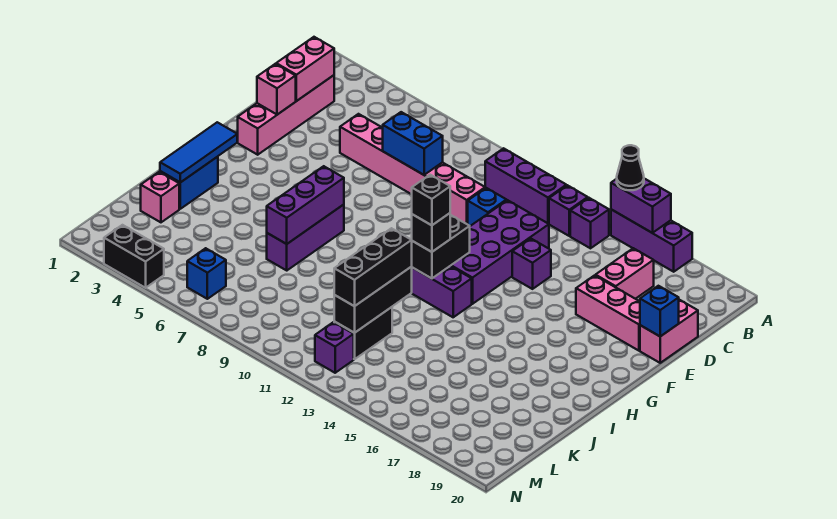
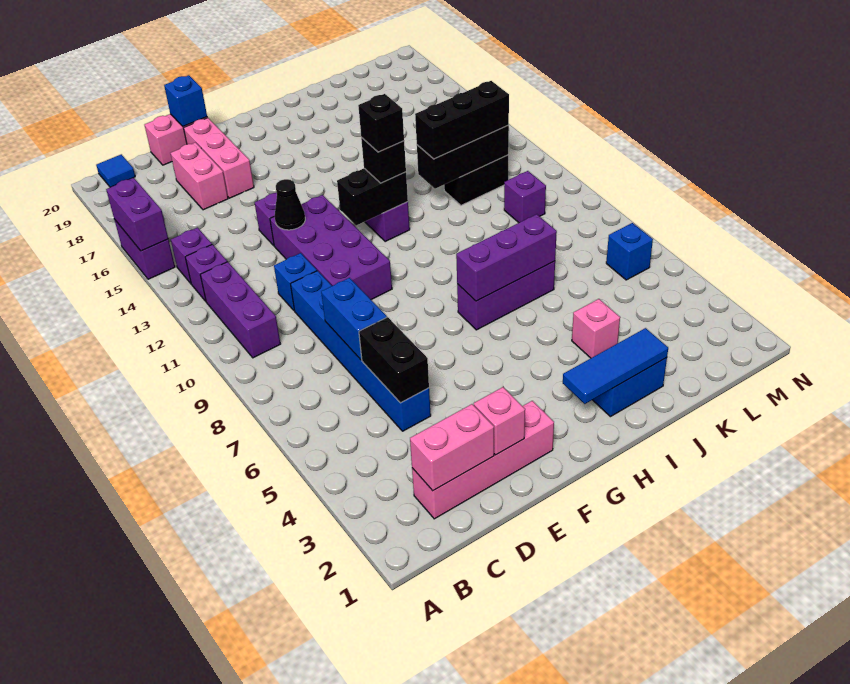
purple 1x3 brick [611,209,692,272] -> purple 1x2 brick [114,219,175,279]
black 1x1 cone [617,145,644,190] -> black 1x1 cone moved to [275,179,305,230]
none -> blue 1x1 tile [96,154,135,187]
pink 1x2 brick [595,248,654,299] -> pink 1x2 brick turned to [171,142,228,210]
pink 1x6 brick [340,114,485,224] -> blue 1x6 brick [291,271,431,431]
purple 2x4 brick [451,200,549,304] -> purple 2x4 brick turned to [270,195,392,300]
pink 1x1 brick [141,172,179,222] -> pink 1x1 brick moved to [572,299,620,358]
purple 1x1 brick [315,322,354,373] -> purple 1x1 brick moved to [504,171,546,223]
black 1x2 brick [104,225,164,288] -> black 1x2 brick moved to [359,317,429,403]

